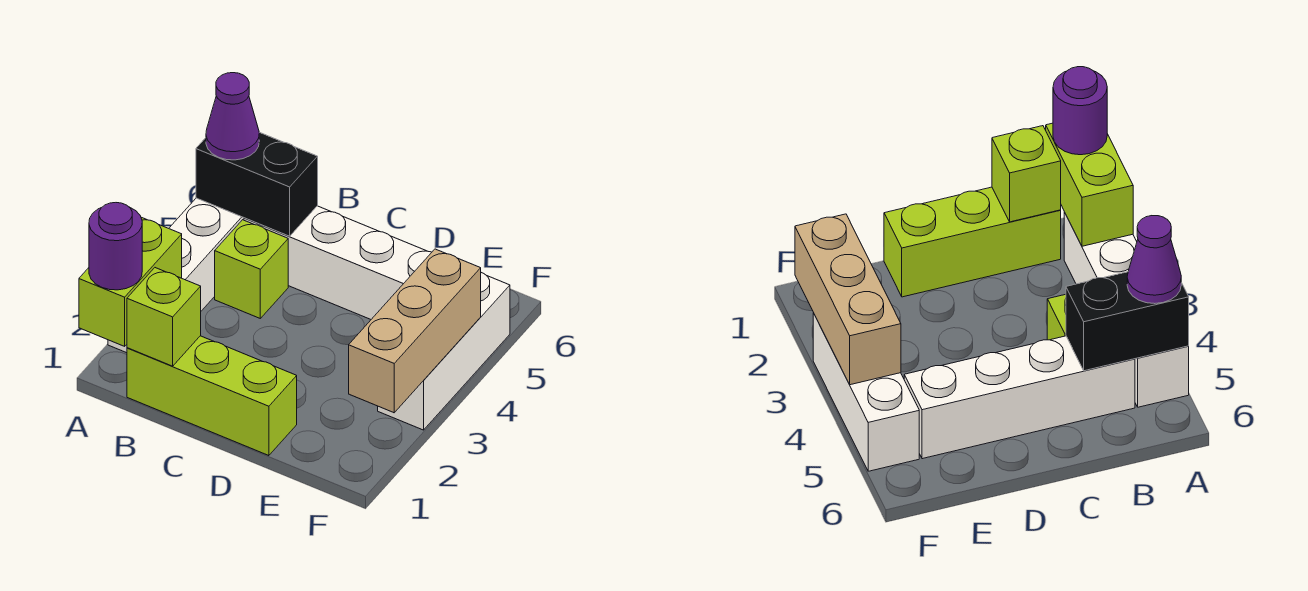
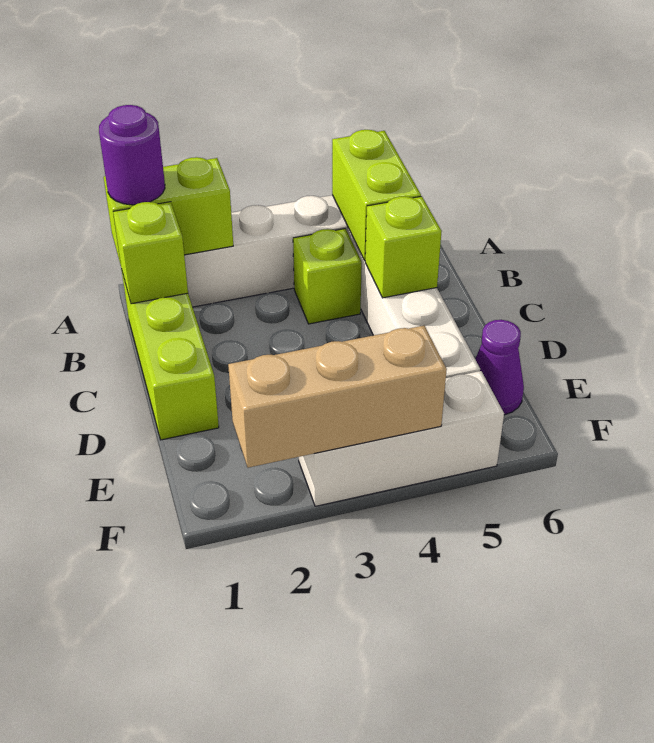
black 1x2 brick [196,132,318,236] -> lime 1x2 brick [332,130,421,261]
purple 1x1 cone [206,73,259,160] -> purple 1x1 cone moved to [475,320,524,415]
none -> lime 1x1 brick [365,196,442,298]

